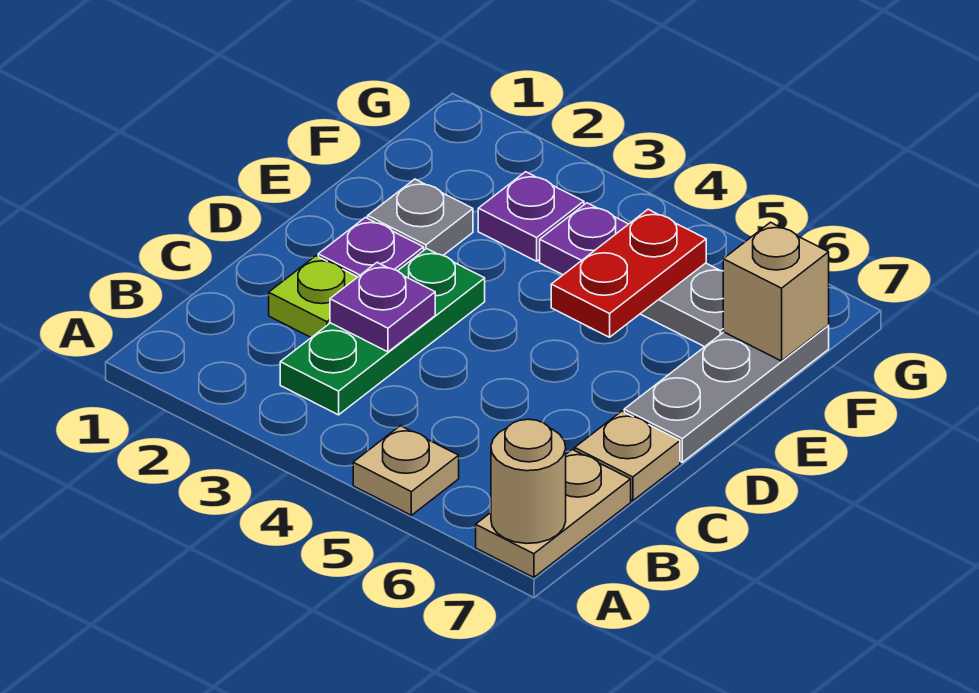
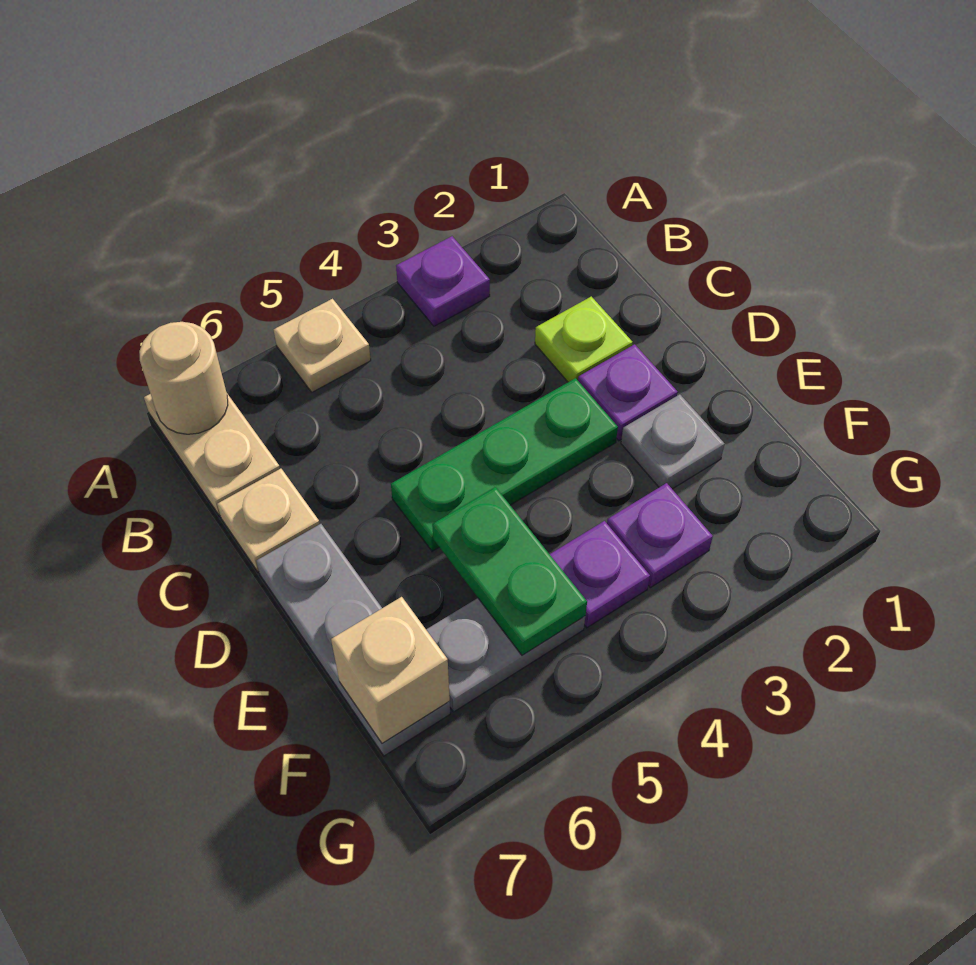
green 1x3 plate [280,249,485,415] -> green 1x3 plate turned to [391,378,618,551]
purple 1x1 plate [330,262,435,352] -> purple 1x1 plate moved to [396,236,490,326]
red 1x2 plate [551,209,706,337] -> green 1x2 plate [432,487,587,655]

